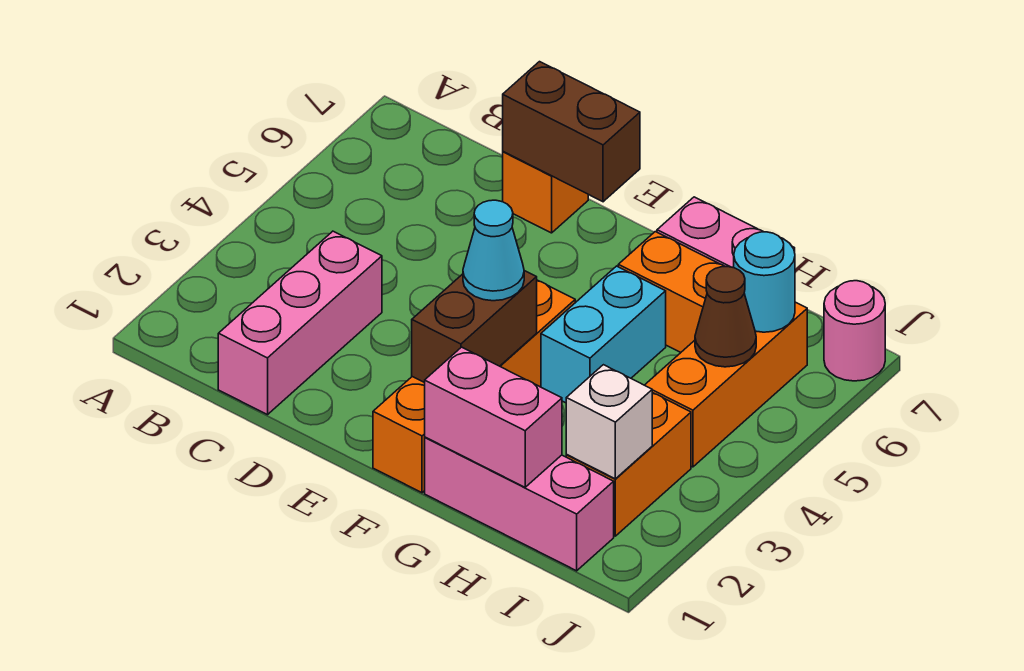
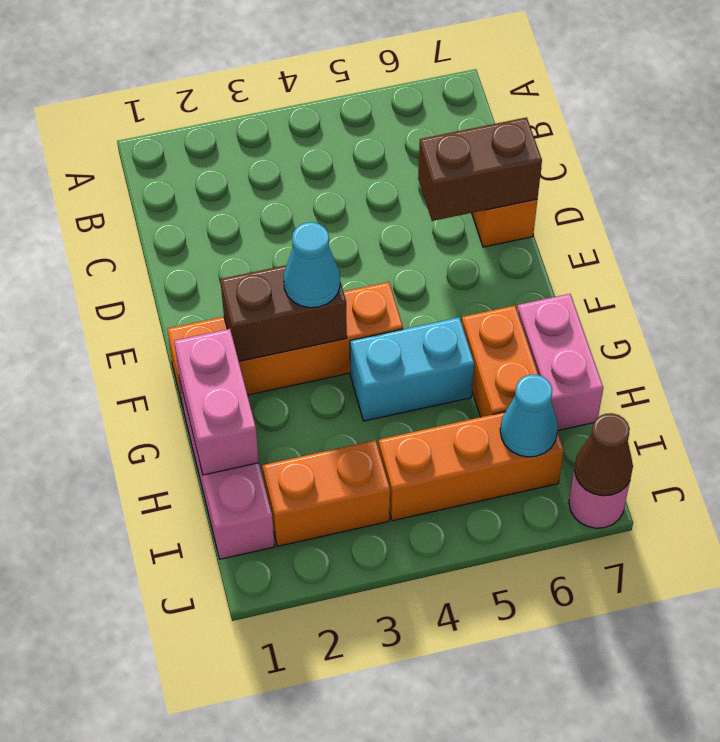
pink 1x3 brick [218,231,382,415] -> none
brown 1x2 brick [503,62,640,202] -> brown 1x2 brick turned to [418,117,542,221]
white 1x1 brick [566,365,652,479] -> none
brown 1x1 cone [695,267,756,367] -> brown 1x1 cone moved to [574,413,633,496]
cyan 1x1 round brick [734,232,795,332] -> cyan 1x1 cone [500,375,558,457]

